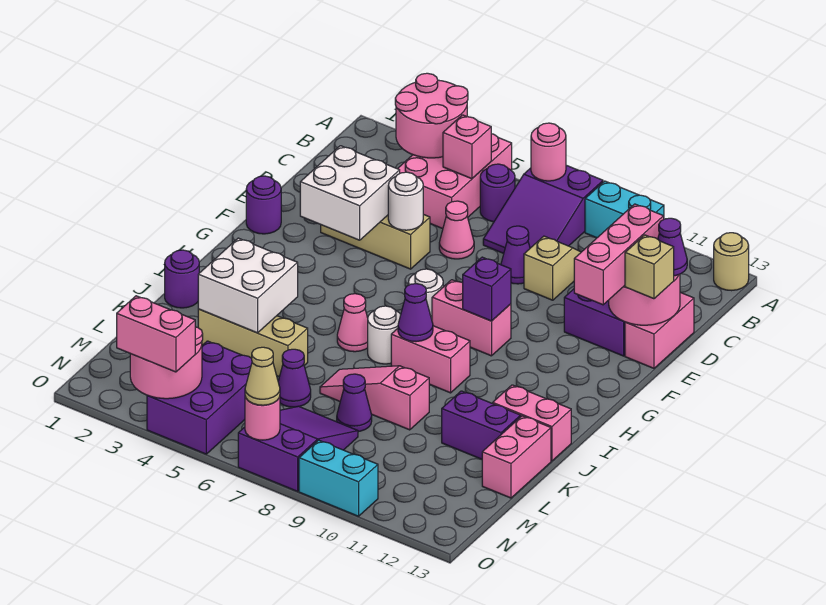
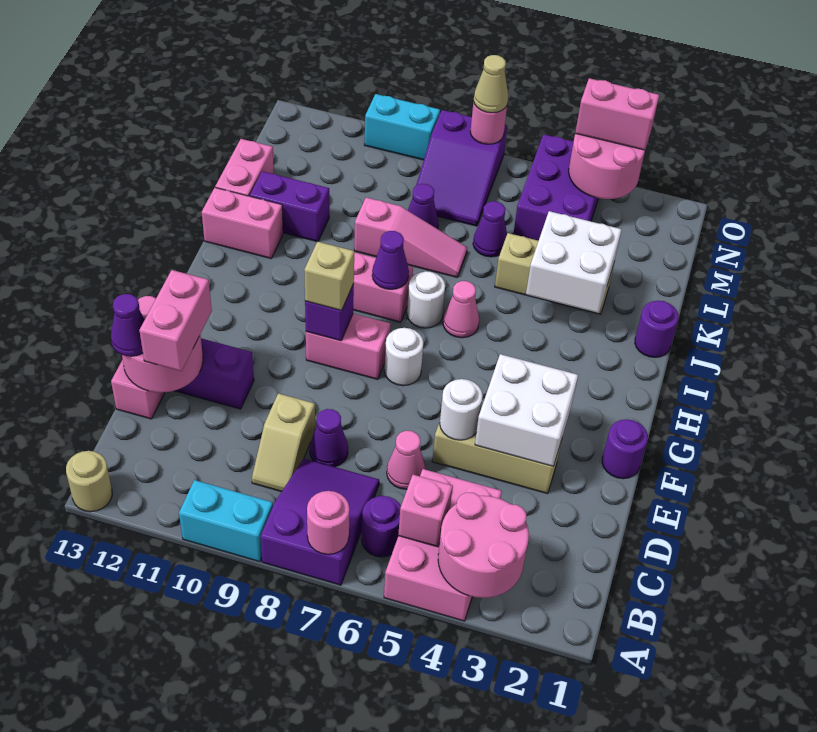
pink 1x3 brick [574,204,664,305] -> pink 1x2 brick [139,270,212,371]
tan 1x1 brick [625,235,674,299] -> tan 1x1 brick moved to [304,242,355,311]

